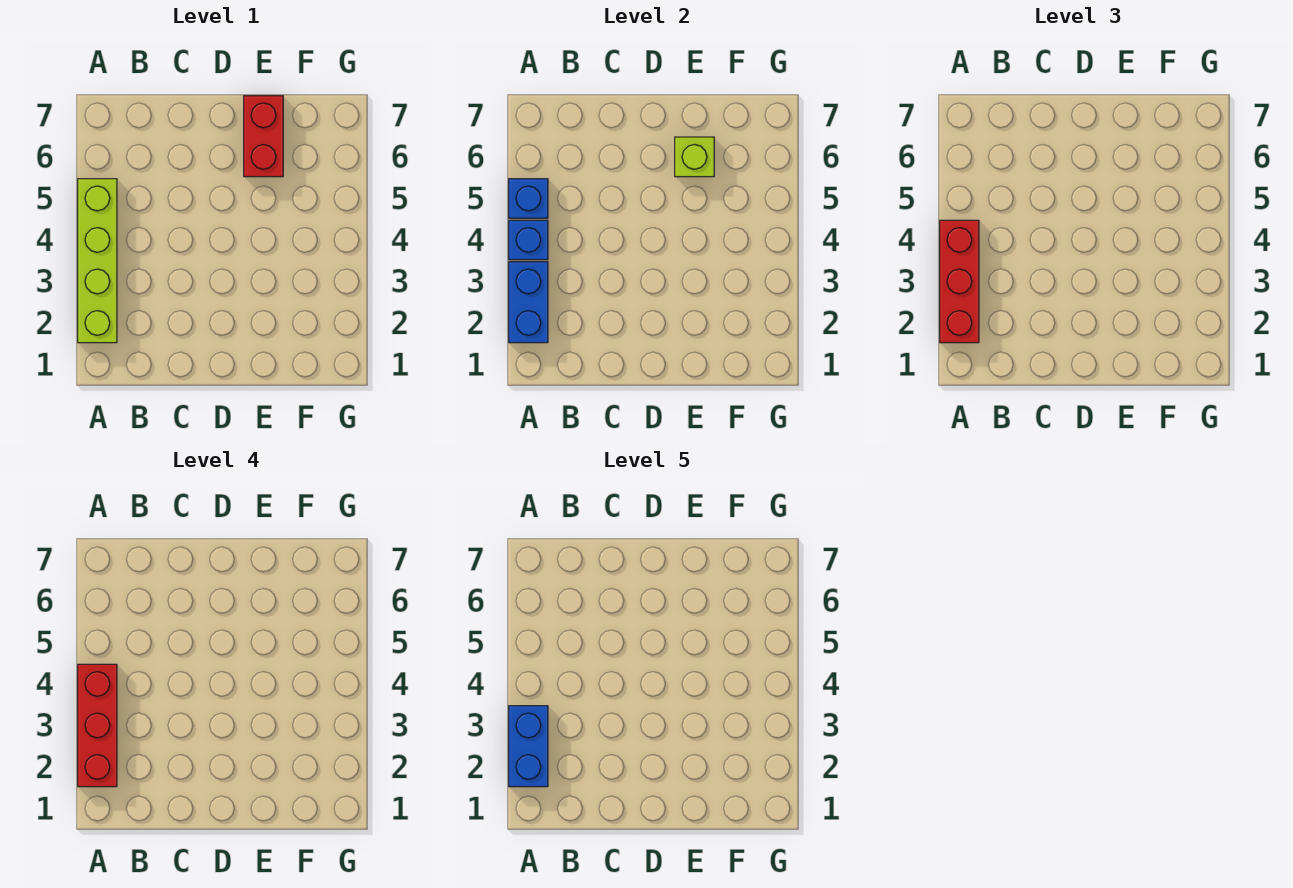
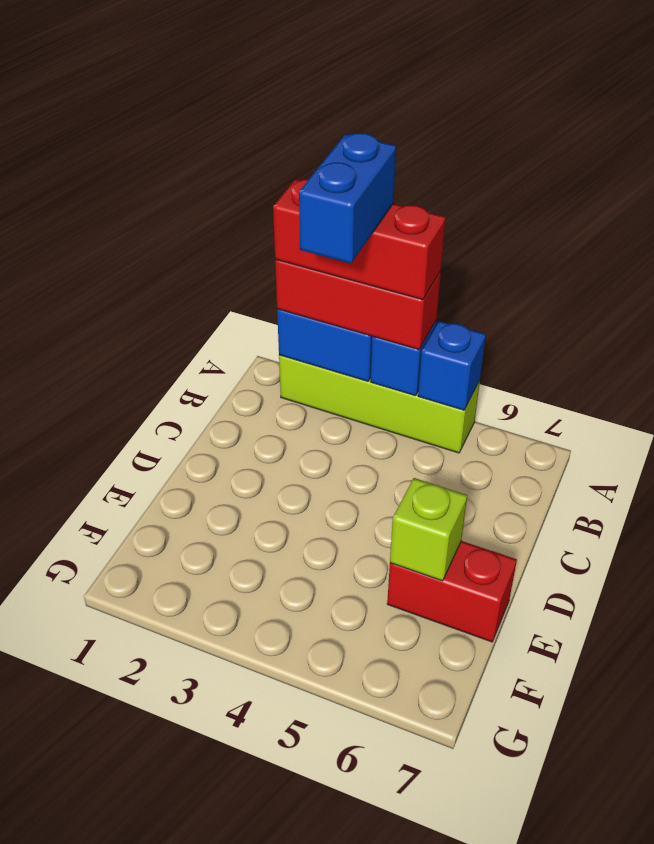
blue 1x2 brick [509,706,548,787] -> blue 1x2 brick turned to [299,133,396,264]

